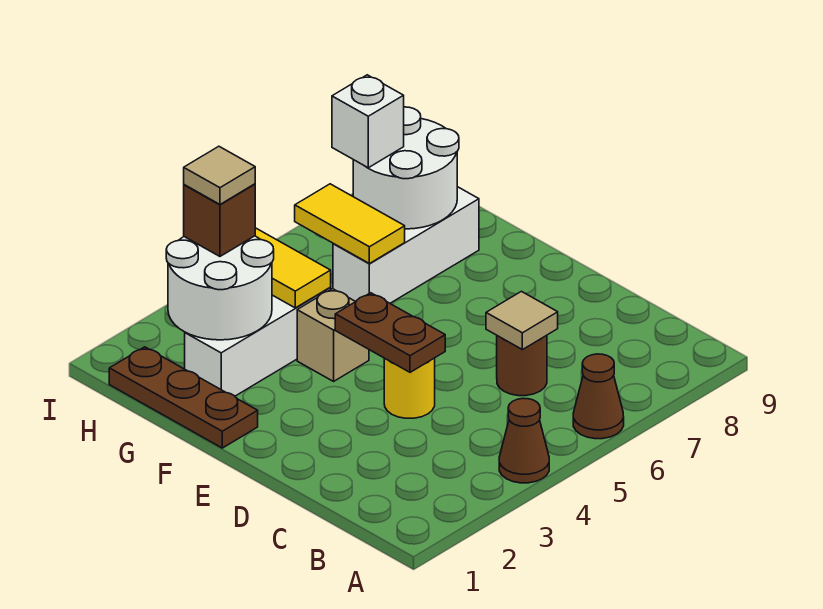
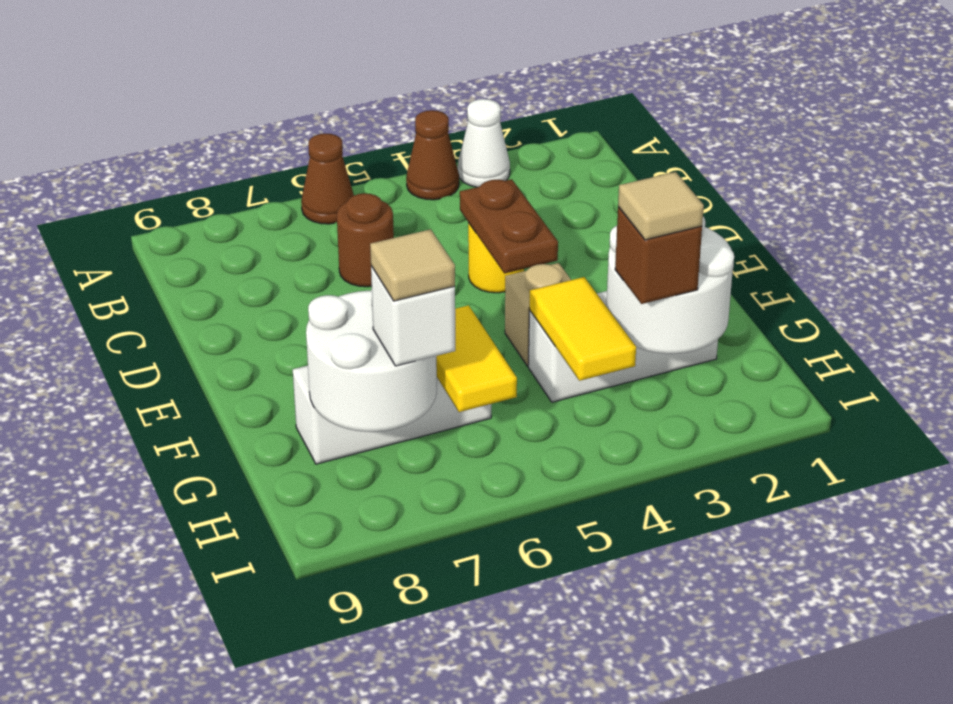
none -> white 1x1 cone [458,99,510,187]
tan 1x1 tile [486,291,558,350] -> tan 1x1 tile moved to [370,229,455,301]
brown 1x3 plate [109,347,258,448] -> none

